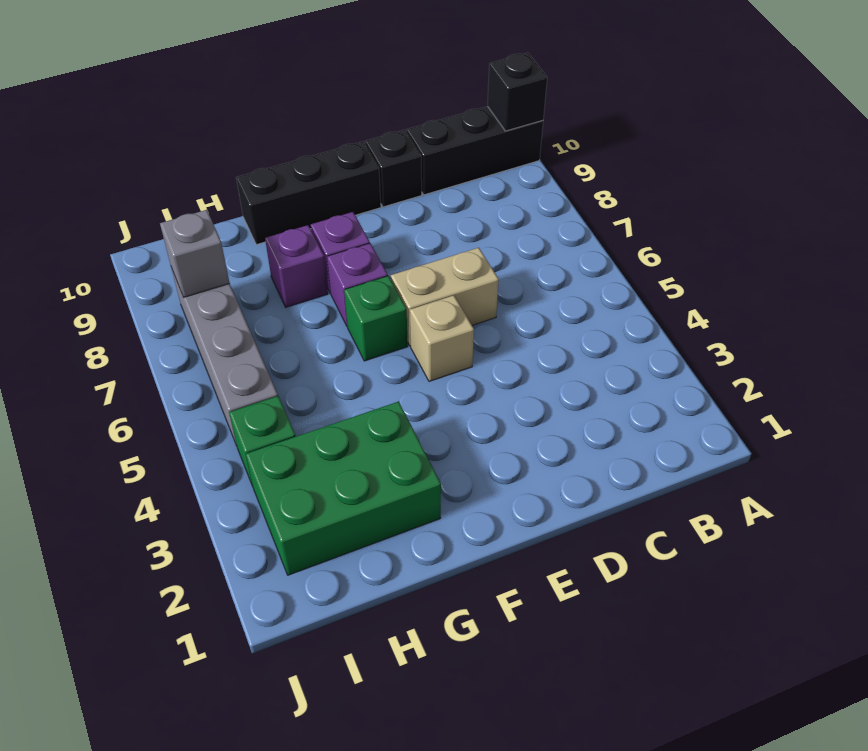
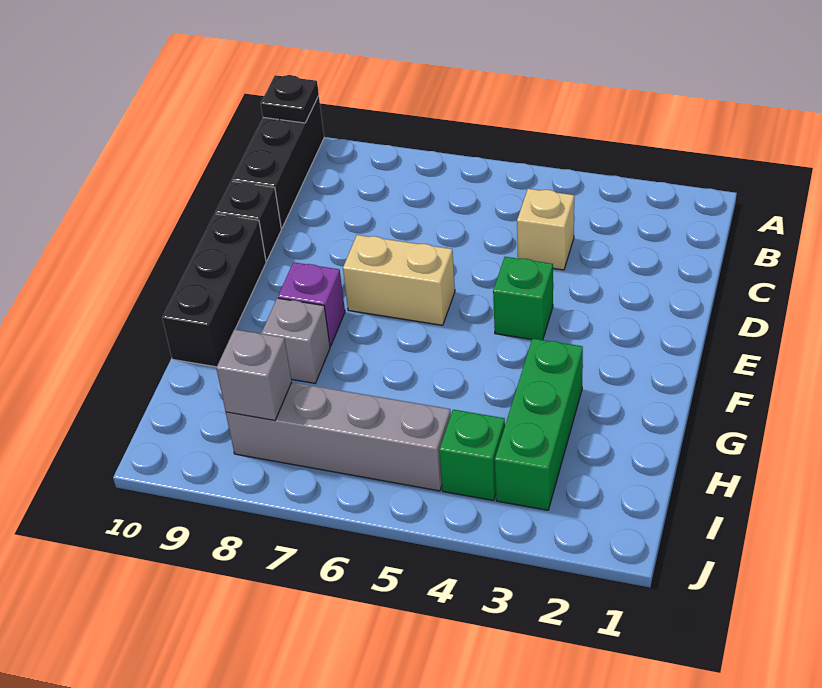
black 1x1 brick [487,53,547,131] -> black 1x1 plate [261,75,319,123]
tan 1x2 brick [391,248,499,346] -> tan 1x2 brick turned to [343,235,455,325]
tan 1x1 brick [410,295,474,381] -> tan 1x1 brick moved to [517,189,574,270]
green 1x1 brick [344,276,408,361] -> green 1x1 brick moved to [493,257,553,340]
purple 1x1 brick [327,243,388,326] -> none
green 2x3 brick [246,401,441,575] -> green 1x3 brick [495,338,583,510]
purple 1x1 brick [265,225,328,307] -> grey 1x1 brick [261,298,330,383]

